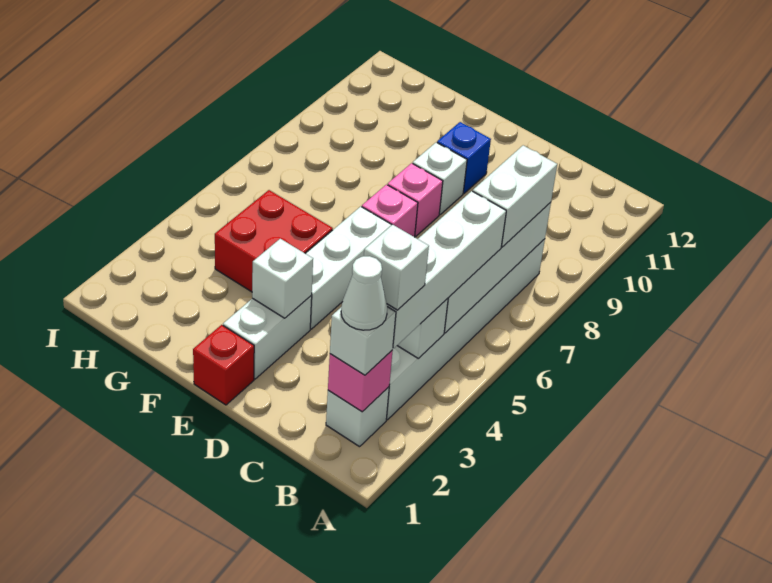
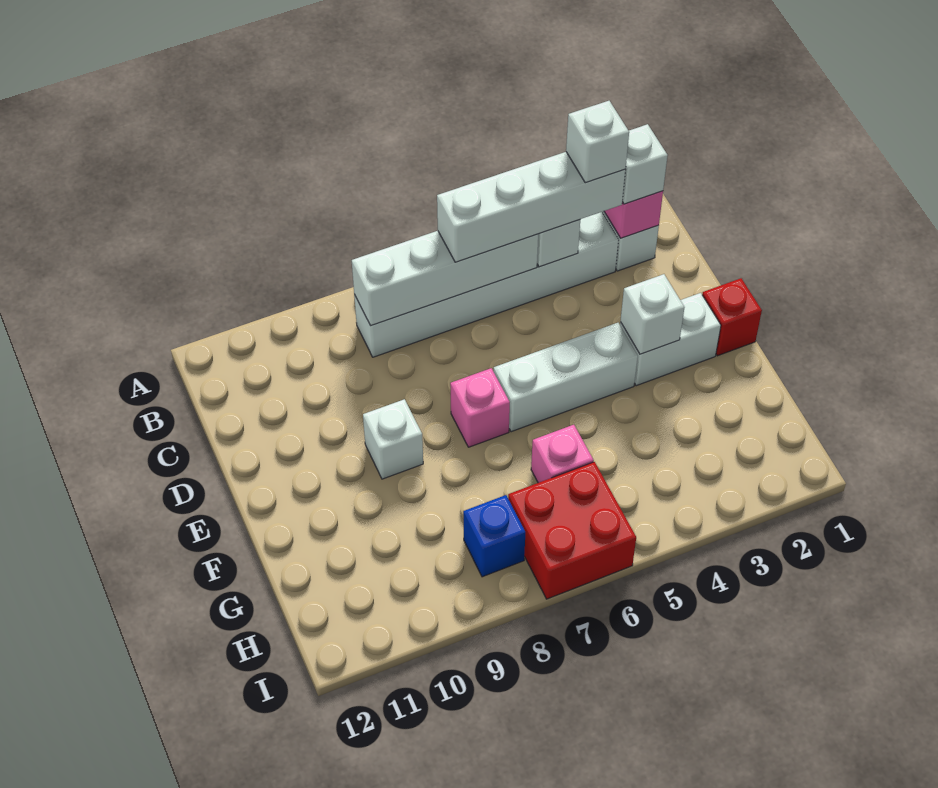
white 1x1 cone [341,256,387,330] -> none
white 1x2 brick [473,145,557,247] -> none
pink 1x1 brick [388,163,443,236] -> pink 1x1 brick moved to [531,425,594,483]
blue 1x1 brick [437,122,491,193] -> blue 1x1 brick moved to [463,495,525,577]
red 2x2 brick [215,190,333,292] -> red 2x2 brick moved to [508,462,636,599]

